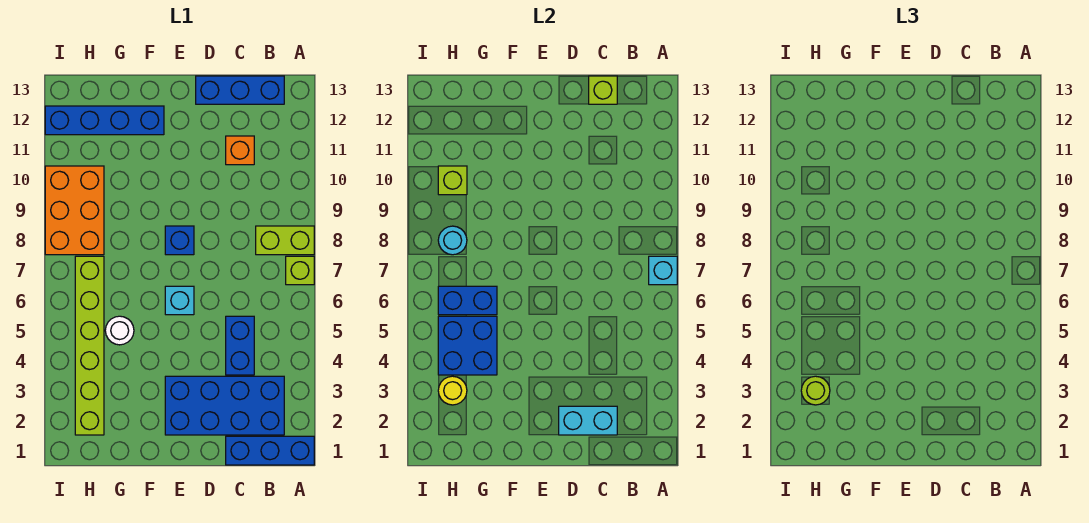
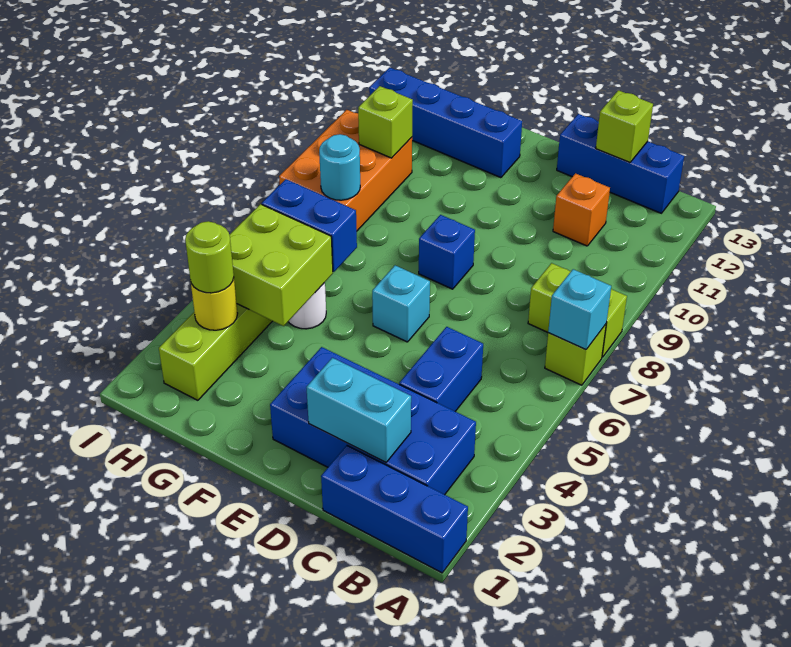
blue 2x2 brick [438,316,497,375] -> lime 2x2 brick [230,204,333,326]

